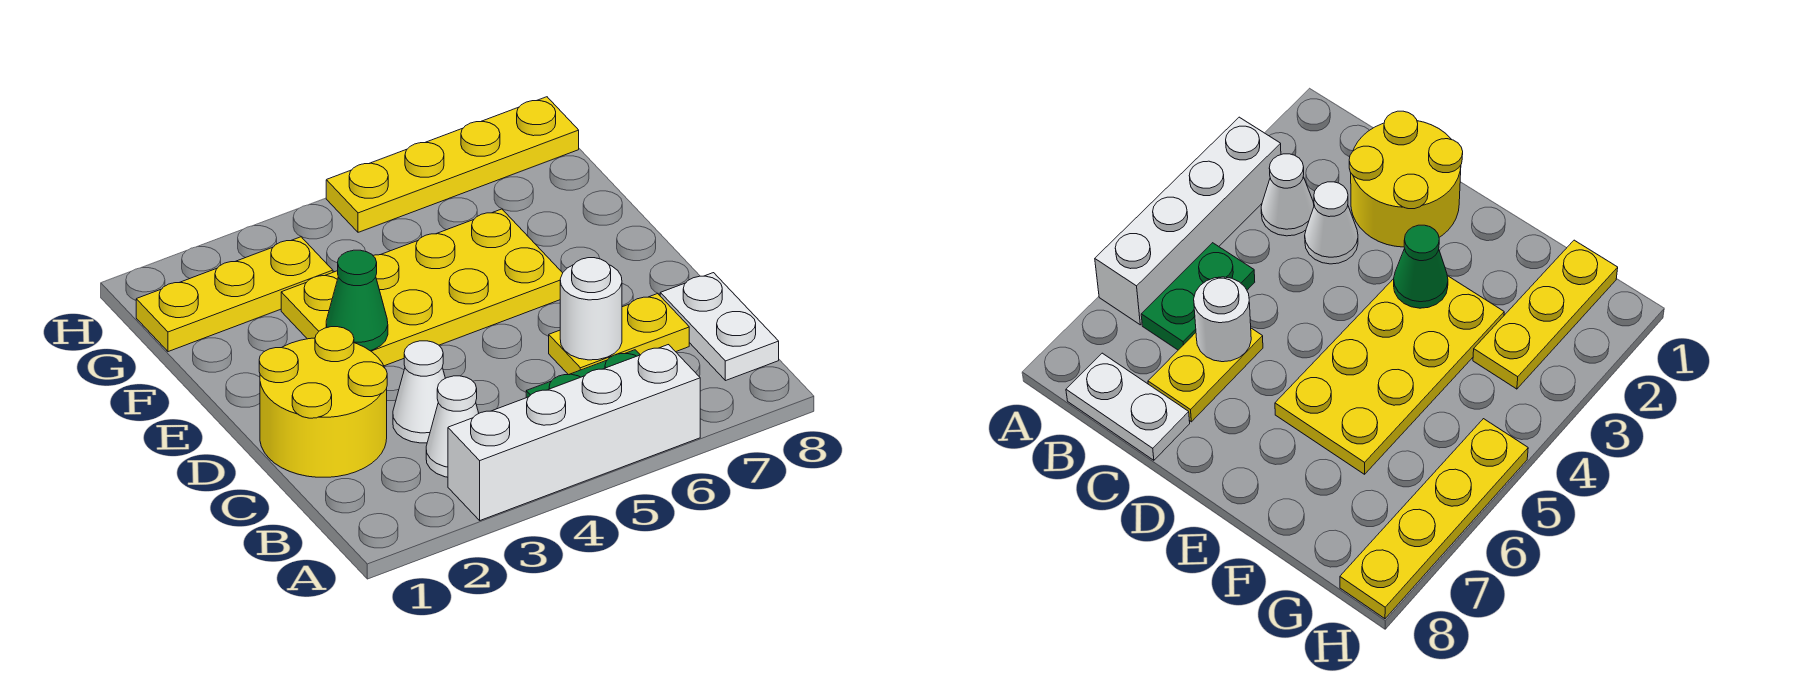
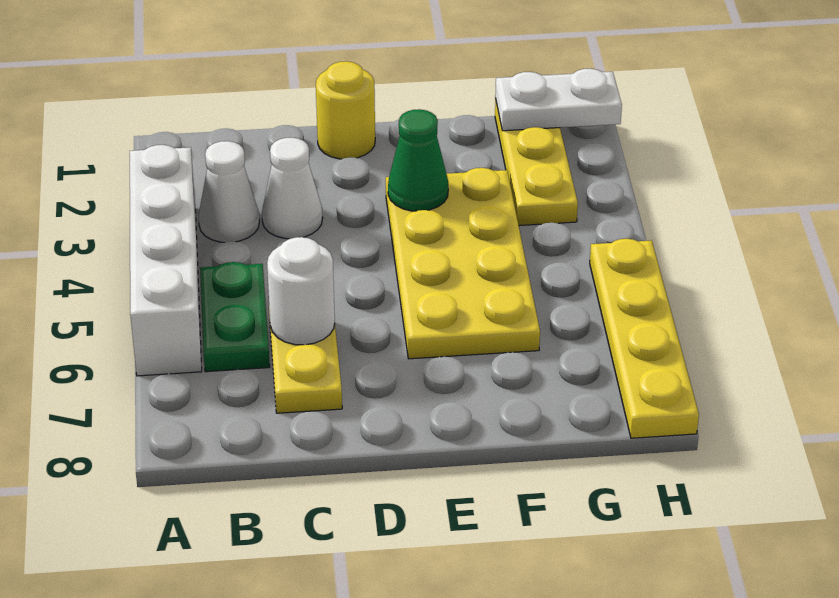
white 1x2 plate [660,273,779,381] -> white 1x2 plate moved to [495,69,622,131]
yellow 2x2 round brick [259,327,387,477] -> yellow 1x1 round brick [316,61,375,159]

